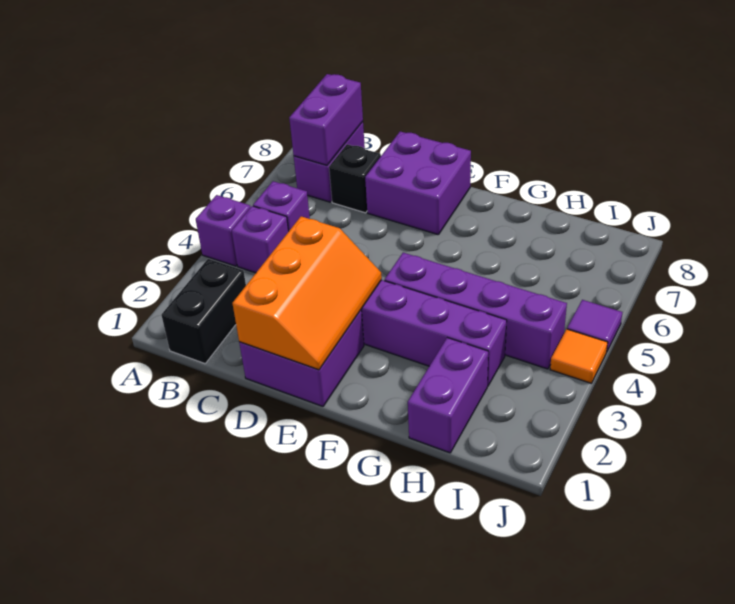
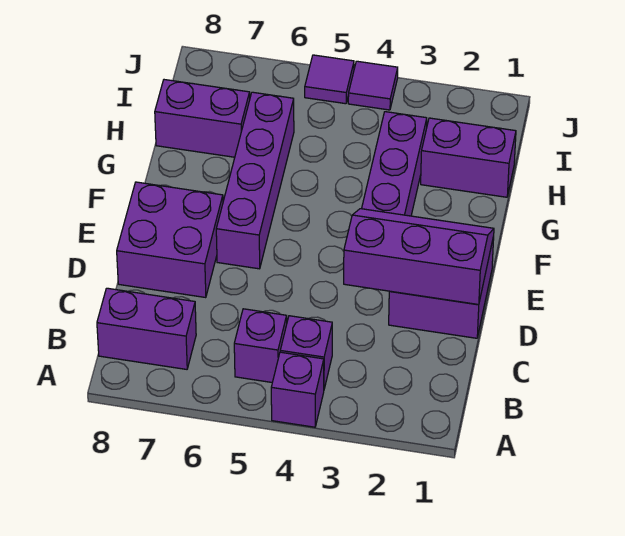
black 1x2 brick [161,259,246,364] -> none
purple 1x2 brick [289,74,363,165] -> purple 1x2 brick moved to [155,80,250,157]
black 1x1 brick [329,144,381,213] -> none
orange 2x3 slope [232,216,382,370] -> purple 2x3 slope [344,209,494,305]
purple 1x4 brick [385,253,567,369] -> purple 1x4 brick moved to [216,92,294,269]
orange 1x1 tile [550,329,608,383] -> purple 1x1 tile [348,61,398,110]

